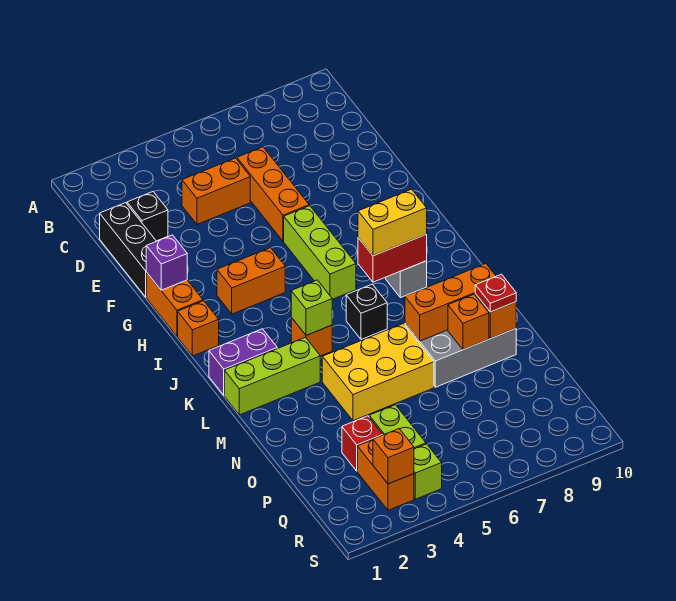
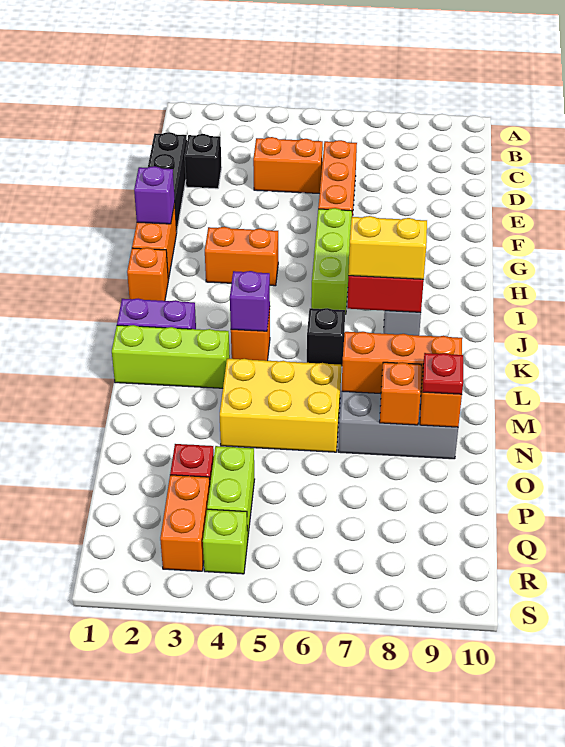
lime 1x1 brick [291,280,332,335] -> purple 1x1 brick [230,271,270,331]
orange 1x1 brick [373,429,414,484] -> none

